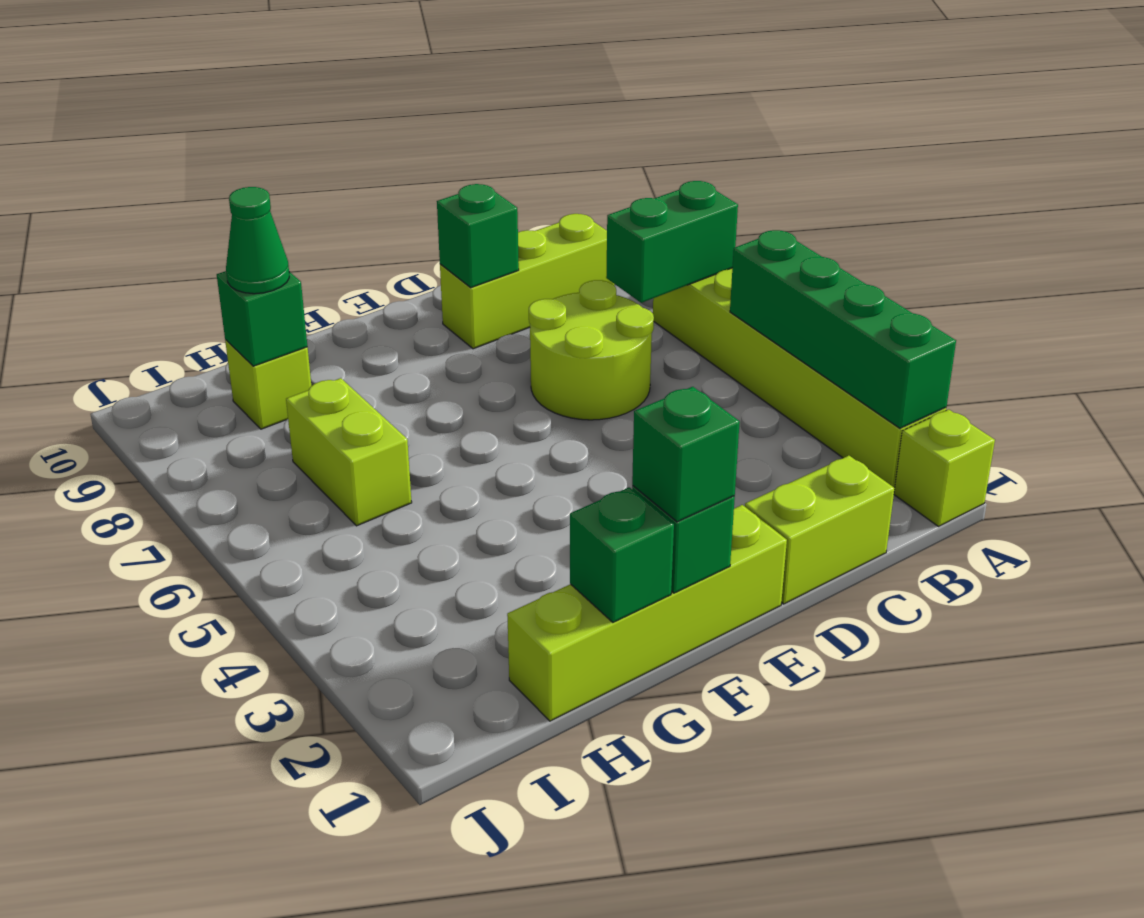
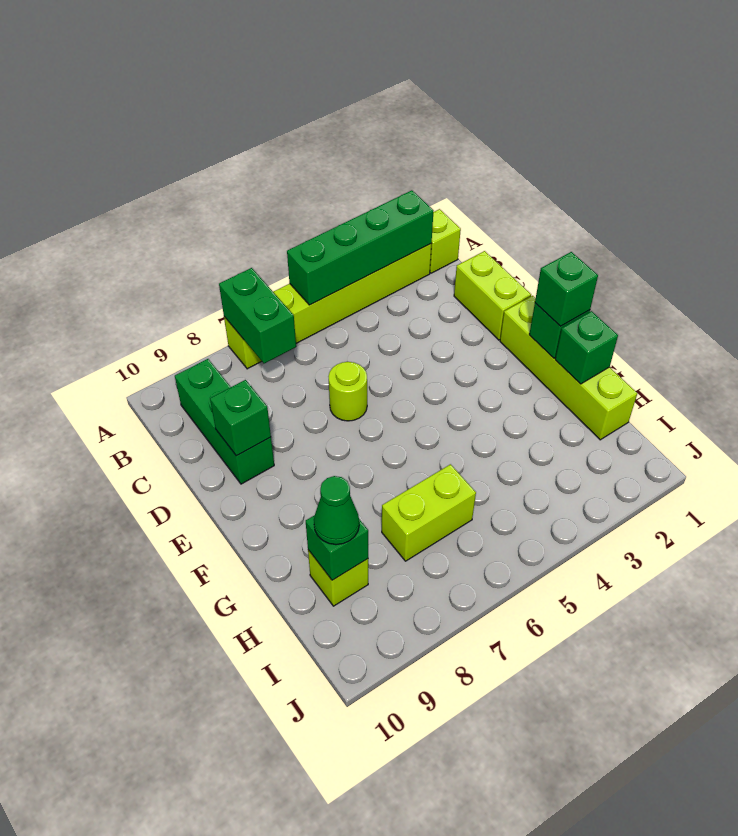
lime 1x3 brick [440,214,614,349] -> green 1x3 brick [175,359,274,484]
lime 2x2 round brick [529,280,654,420] -> lime 1x1 round brick [328,362,367,421]

